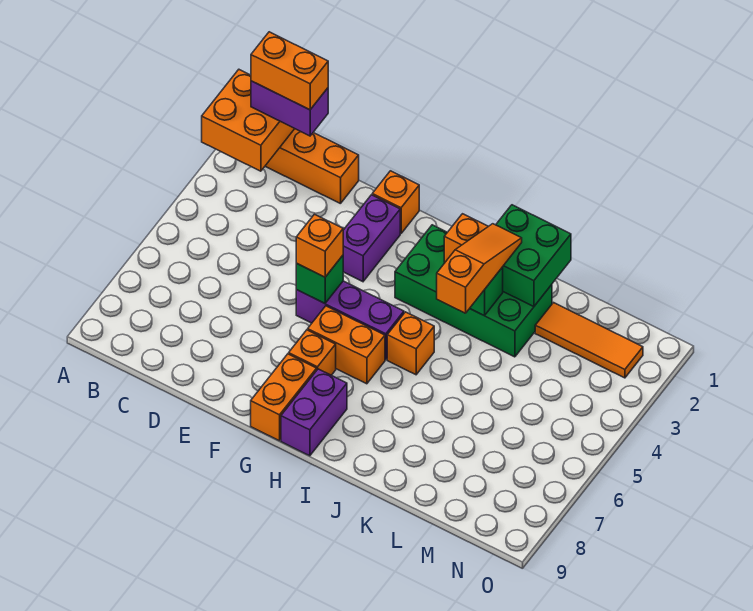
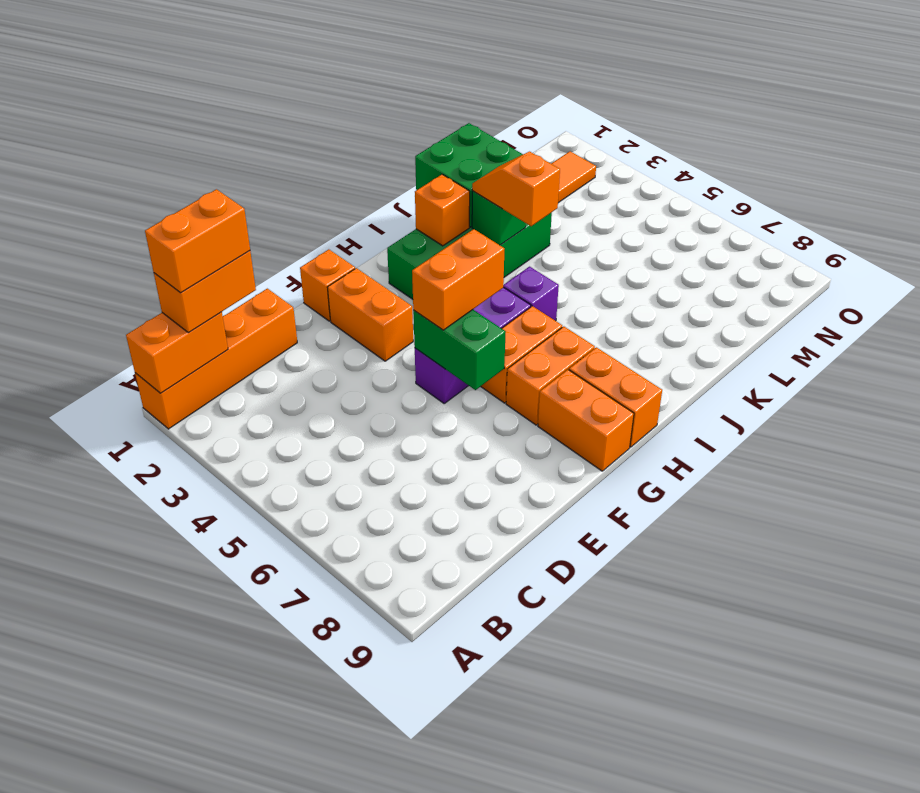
orange 2x2 brick [202,70,295,171] -> orange 1x2 brick [126,312,228,393]
purple 1x2 brick [251,81,328,136] -> orange 1x2 brick [154,251,256,333]
purple 1x2 brick [343,195,400,282] -> orange 1x2 brick [327,268,413,361]
green 1x1 brick [296,256,343,303] -> green 1x2 brick [413,310,506,390]
orange 1x1 brick [296,214,343,277] -> orange 1x2 brick [412,229,504,330]
orange 1x1 brick [289,330,336,375] -> orange 1x2 brick [506,327,595,425]
purple 1x2 brick [281,369,347,456] -> orange 1x2 brick [569,347,662,447]
orange 1x1 brick [387,312,434,375] -> purple 1x1 brick [503,267,559,321]
orange 1x3 slope [437,224,522,313] -> orange 1x2 slope [472,152,560,226]

